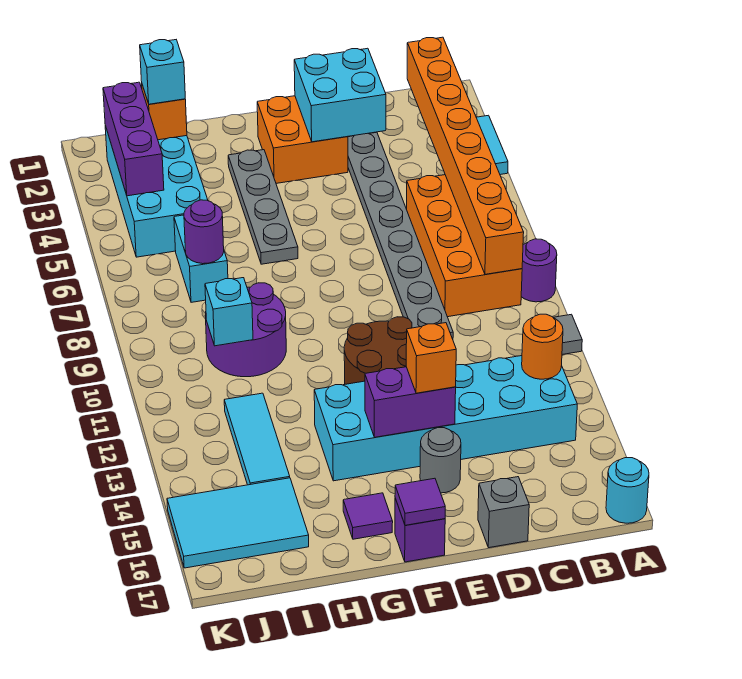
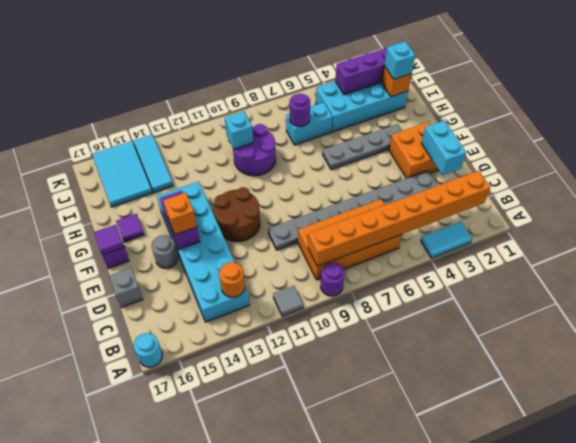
cyan 2x2 brick [294,48,386,142] -> cyan 1x2 brick [421,121,466,175]
cyan 1x3 tile [224,393,290,485] -> cyan 1x3 tile turned to [133,135,173,193]

